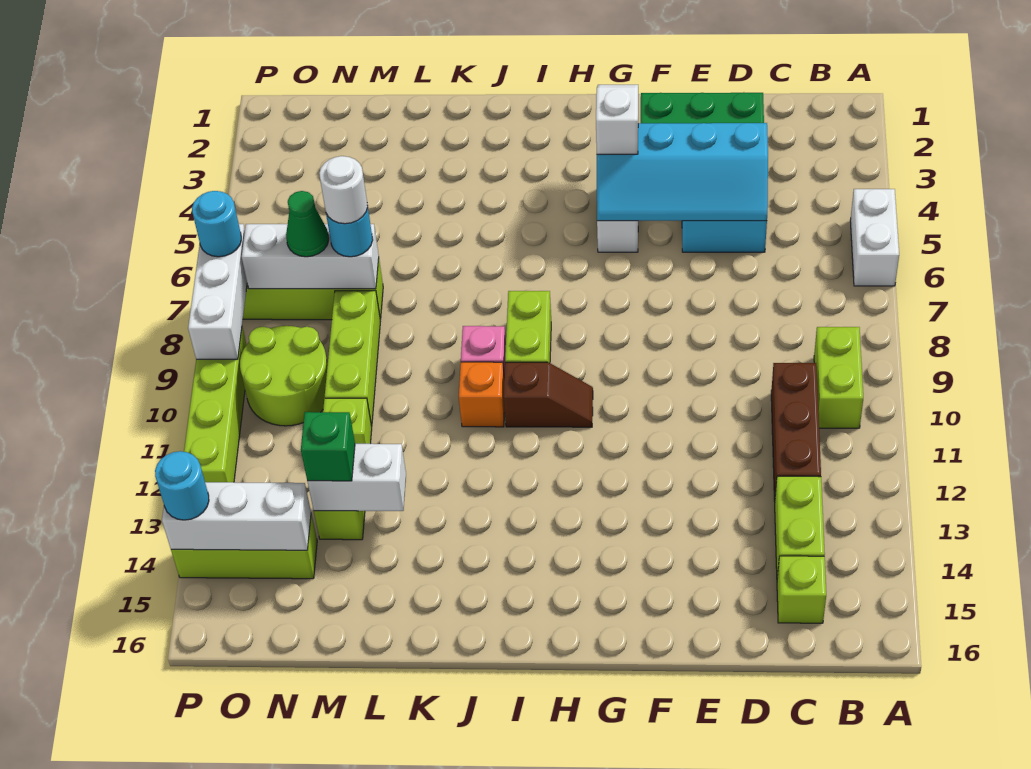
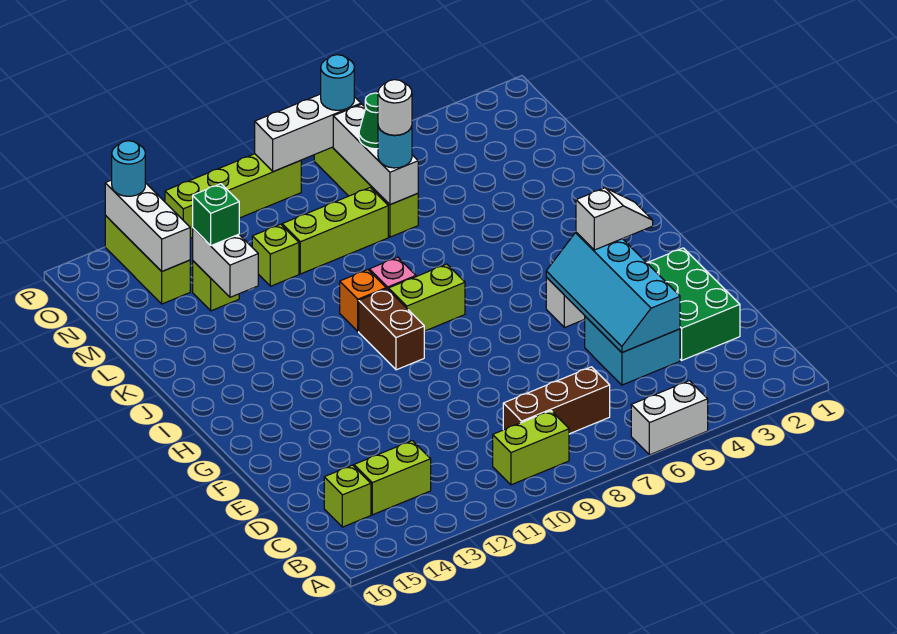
brown 1x3 brick [771,363,821,501] -> brown 1x3 brick moved to [503,367,610,434]
brown 1x2 slope [503,362,593,427] -> brown 1x2 brick [359,289,424,370]
lime 2x2 round brick [240,326,328,426] -> none

